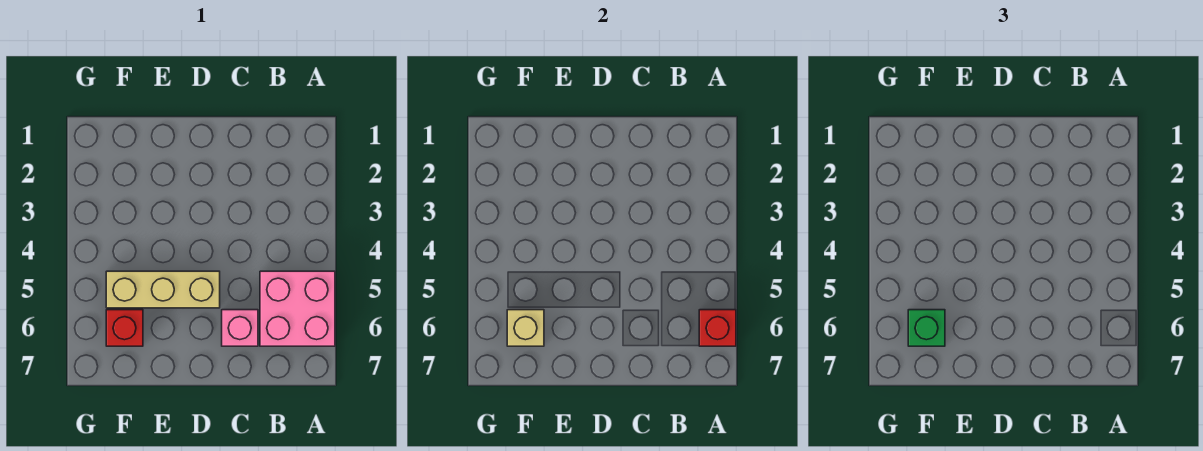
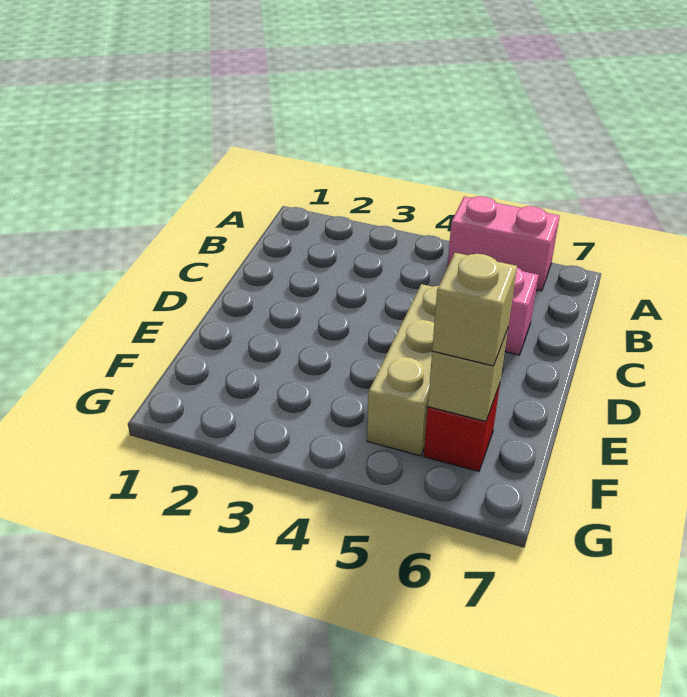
pink 2x2 brick [260,271,335,346] -> pink 1x2 brick [447,196,560,291]
red 1x1 brick [699,310,736,346] -> none
green 1x1 brick [908,310,945,346] -> tan 1x1 brick [432,253,517,366]

